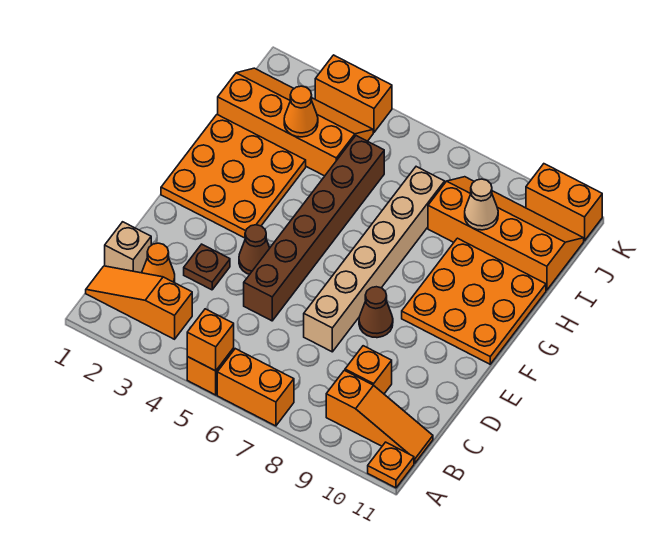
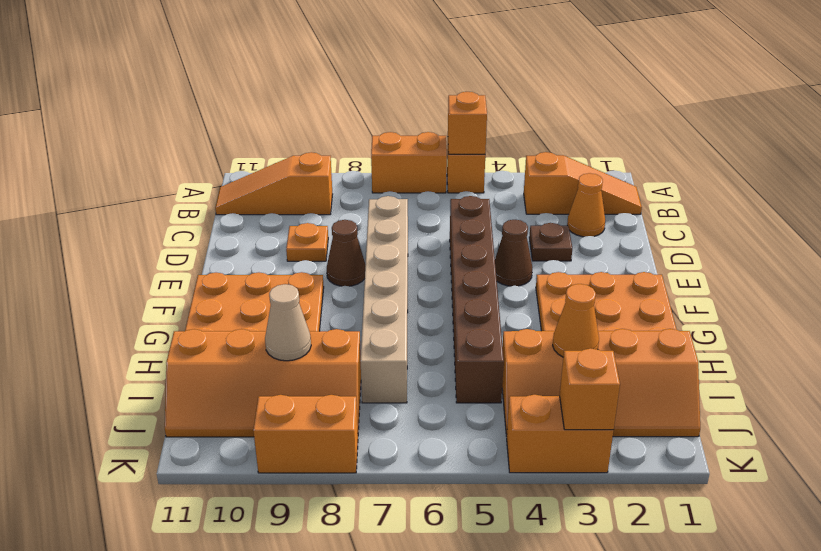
orange 1x1 plate [368,442,414,488] -> orange 1x1 plate moved to [286,223,328,261]
tan 1x1 brick [105,222,151,273] -> none
orange 1x1 brick [345,346,392,394] -> orange 1x1 brick moved to [560,348,620,430]
orange 1x2 brick [526,164,602,241] -> orange 1x2 brick moved to [253,395,358,473]

